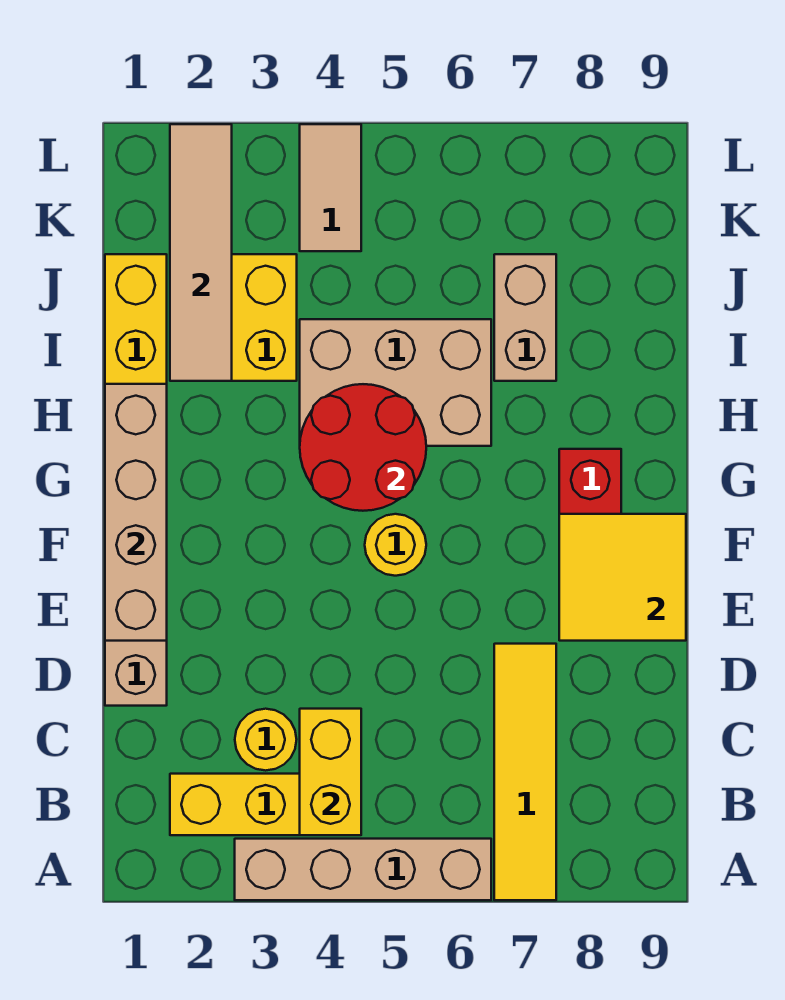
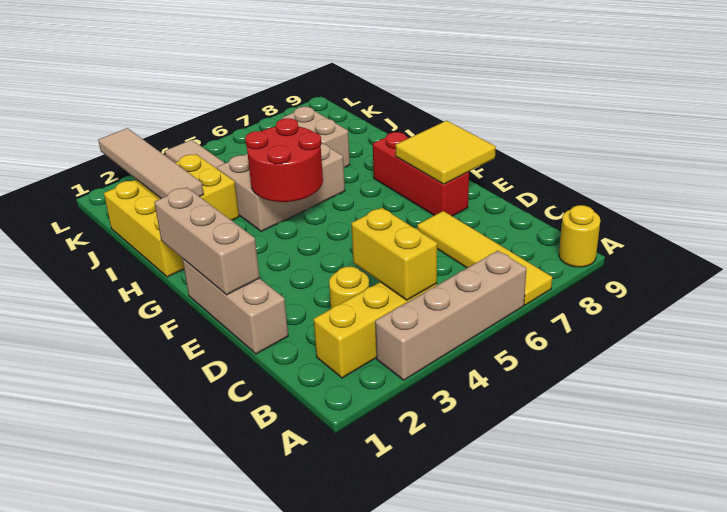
tan 1x4 brick [105,384,167,641] -> tan 1x3 brick [154,187,260,295]
yellow 1x1 round brick [365,514,426,576] -> yellow 1x1 round brick moved to [559,205,600,267]

